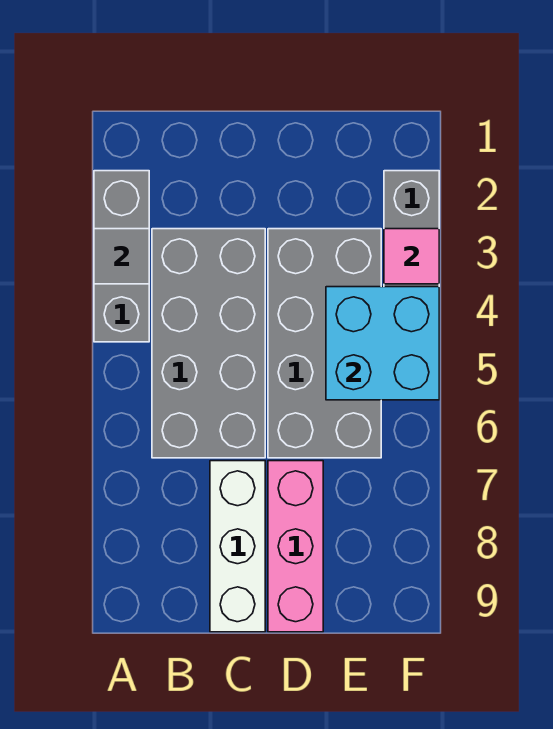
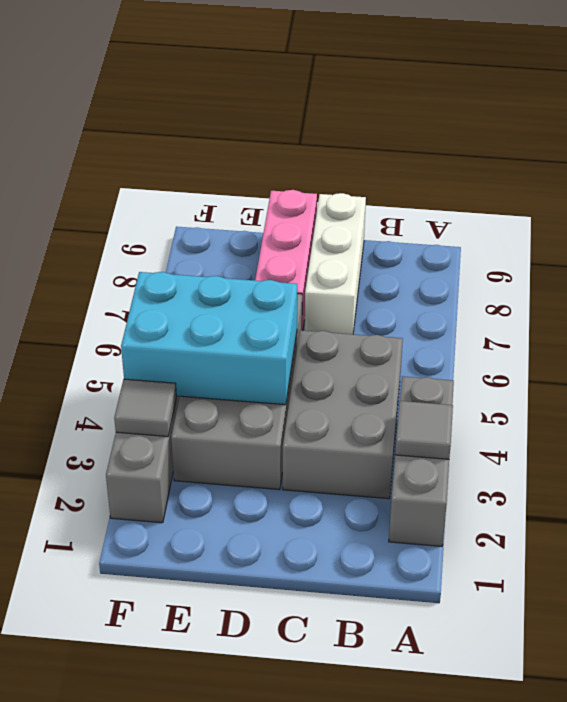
grey 2x4 brick [152,229,265,458] -> grey 2x3 brick [283,330,403,499]
cyan 2x2 brick [326,287,439,400] -> cyan 2x3 brick [121,272,297,405]
pink 1x1 tile [384,229,439,284] -> grey 1x1 tile [114,379,176,437]

